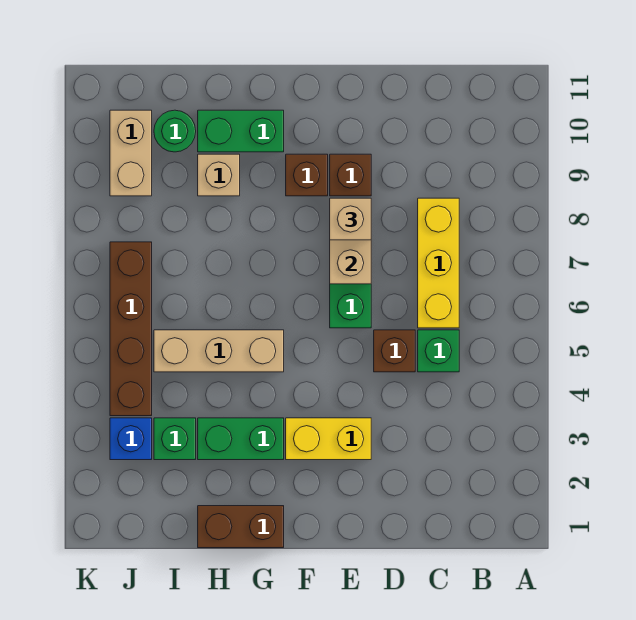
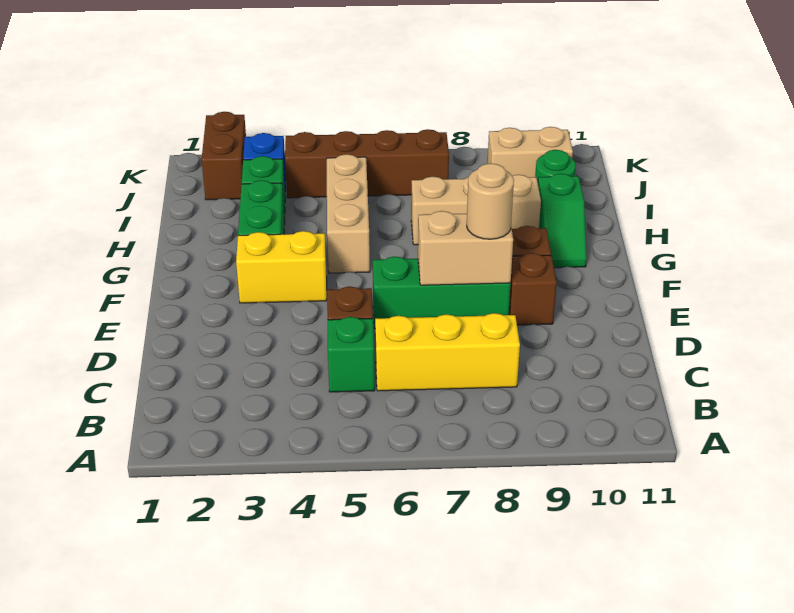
yellow 1x2 brick [286,418,371,460] -> yellow 1x2 brick turned to [236,231,327,303]
tan 1x1 brick [330,198,371,240] -> tan 1x1 round brick [467,163,514,239]
brown 1x2 brick [198,506,284,548] -> brown 1x2 brick moved to [202,112,246,200]
green 1x2 brick [198,110,284,152] -> green 1x2 slope [538,174,587,268]
tan 1x1 brick [198,154,240,196] -> tan 1x3 brick [411,175,541,245]

